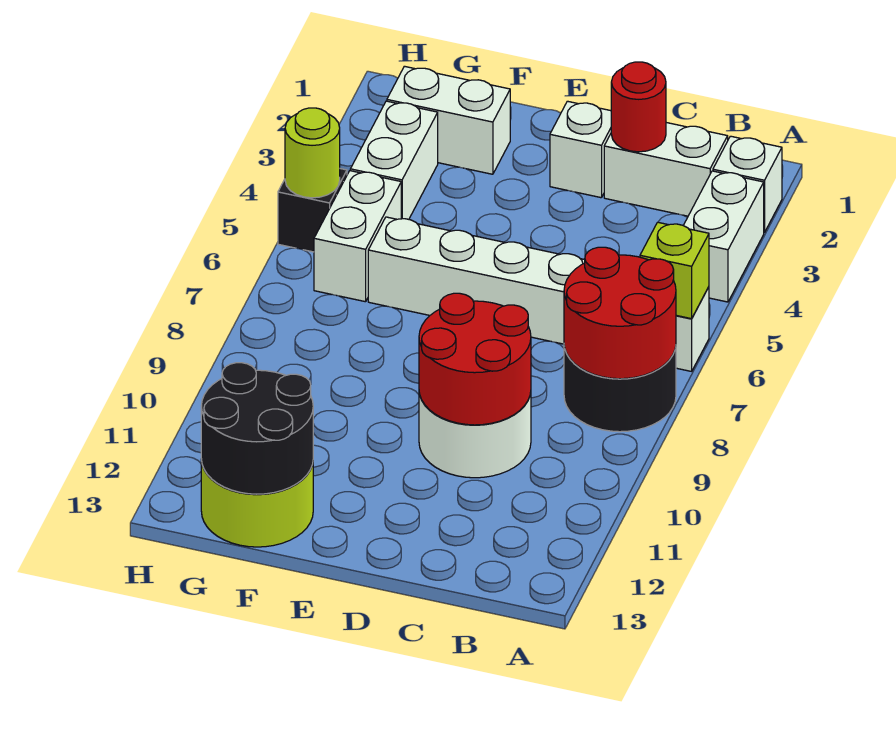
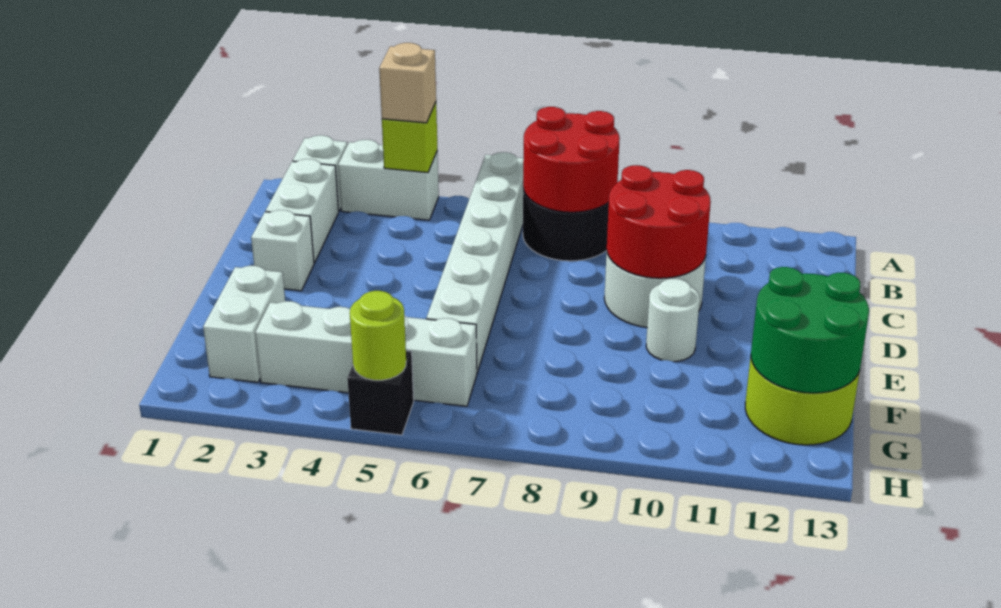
none -> tan 1x1 brick [379,43,436,123]
lime 1x1 brick [640,222,709,319] -> lime 1x1 brick moved to [382,103,437,173]
red 1x1 round brick [611,62,666,152] -> none
none -> white 1x1 round brick [646,279,700,362]
black 2x2 round brick [201,363,313,494] -> green 2x2 round brick [751,267,869,393]

